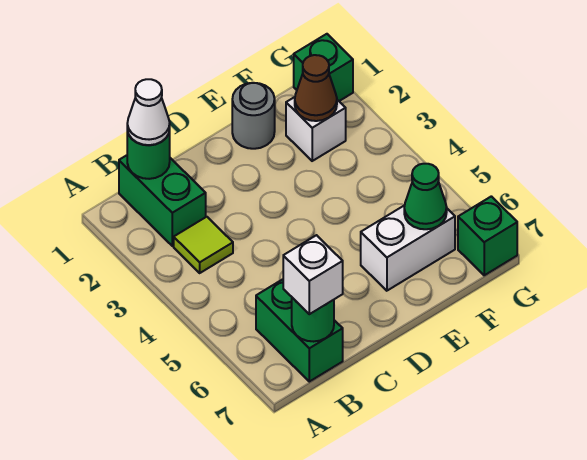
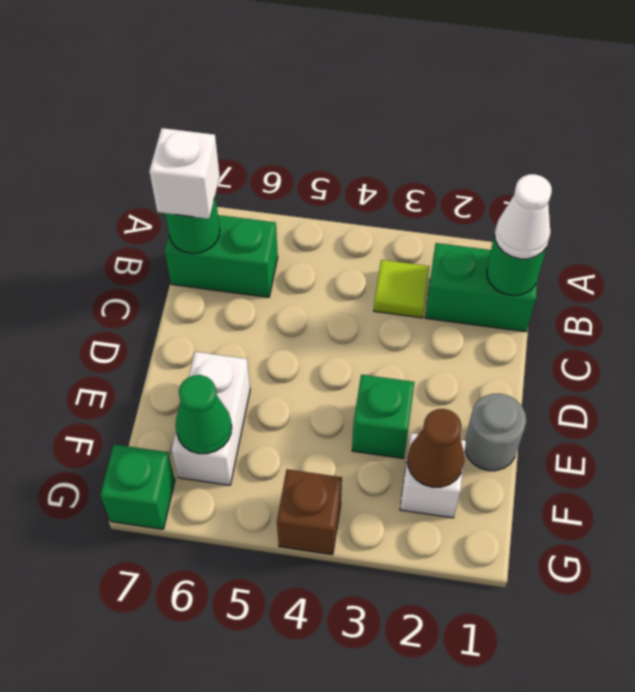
green 1x1 brick [294,34,353,101] -> green 1x1 brick moved to [352,375,415,459]
none -> brown 1x1 brick [277,469,342,555]

